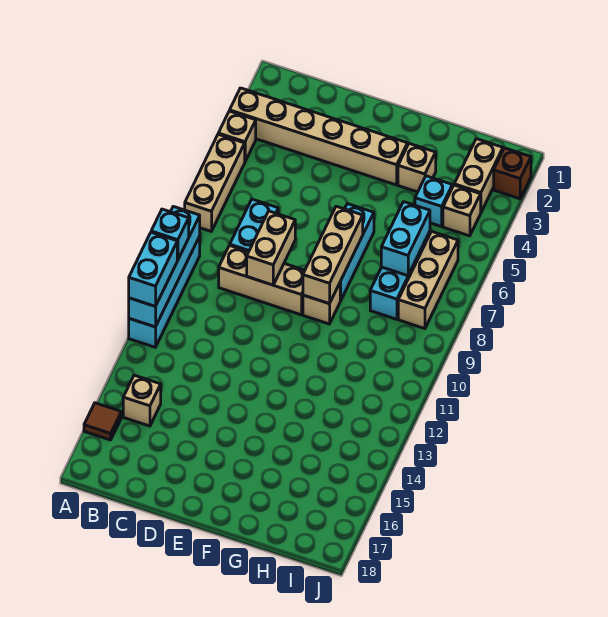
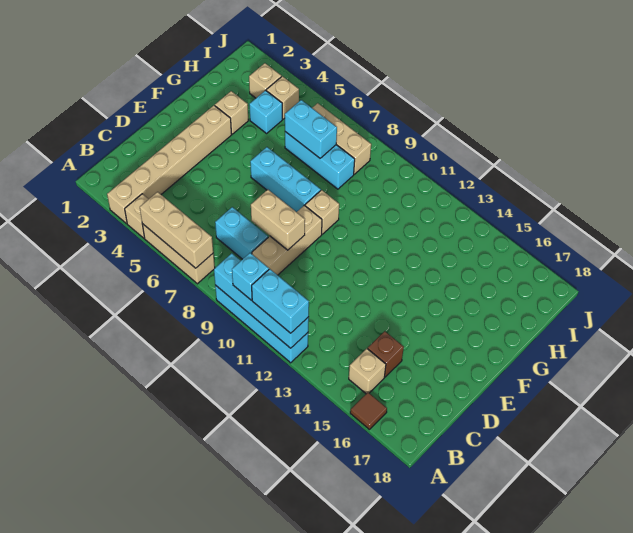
tan 1x3 brick [303,206,363,304] -> tan 1x3 brick moved to [140,192,213,268]
tan 1x2 brick [454,139,503,212] -> tan 1x1 brick [249,63,281,98]
brown 1x1 brick [494,148,531,199] -> brown 1x1 brick moved to [368,331,404,377]

